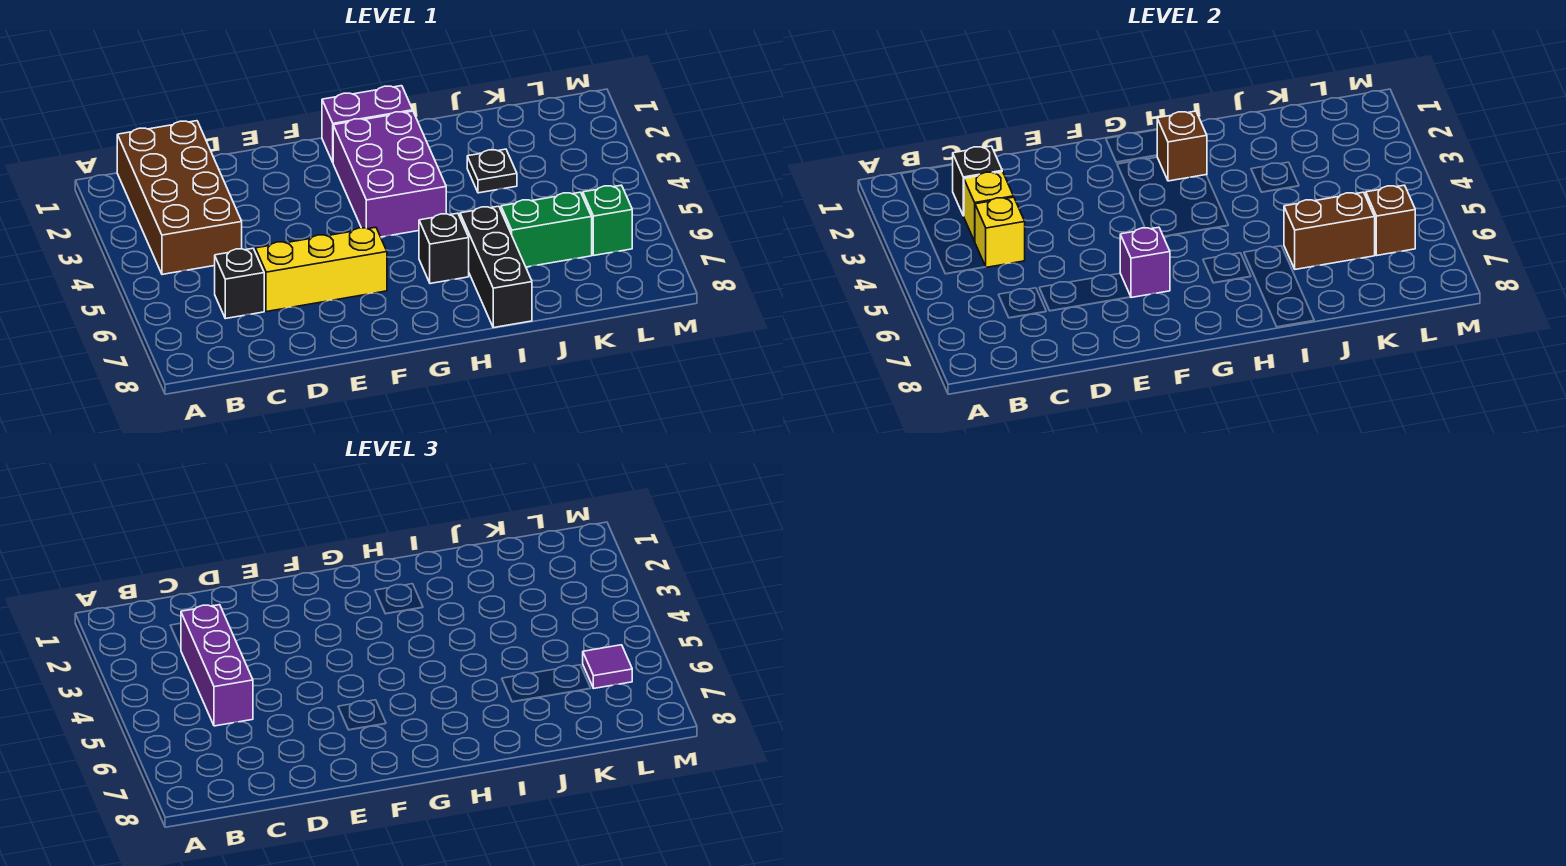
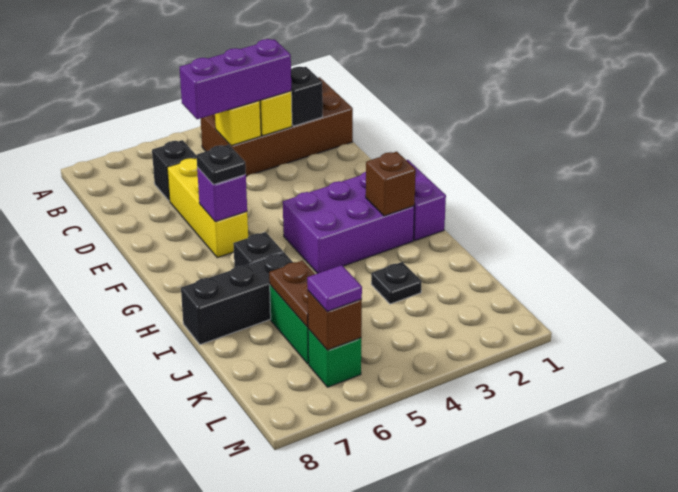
none -> black 1x1 plate [197,145,246,185]
brown 1x2 brick [1284,192,1375,269] -> brown 1x2 plate [269,261,315,327]

